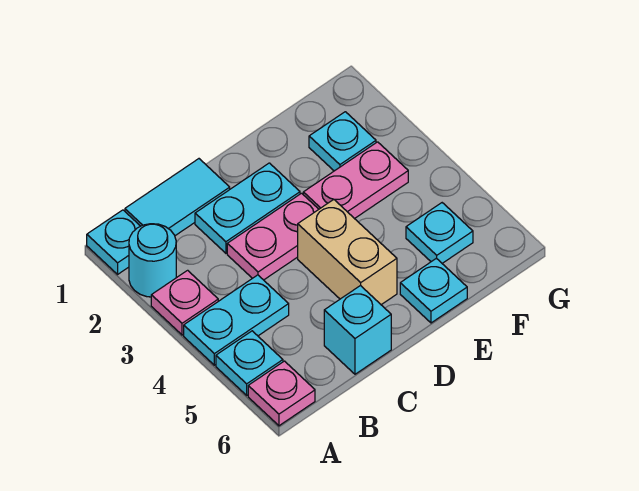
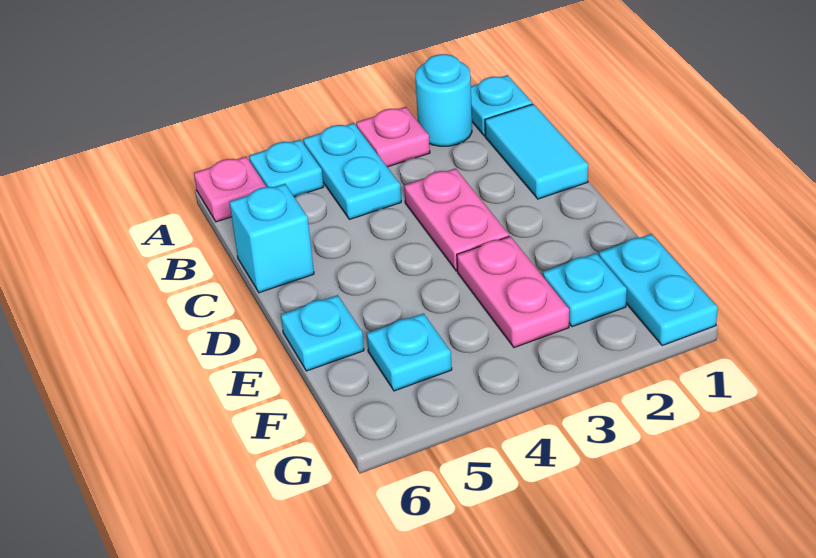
cyan 1x2 plate [195,163,300,253] -> cyan 1x2 plate moved to [599,234,718,346]
tan 1x2 brick [298,199,397,305] -> none

